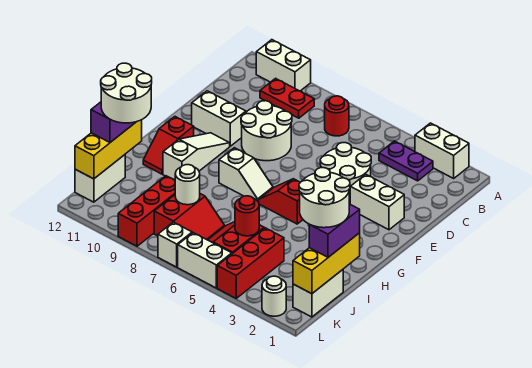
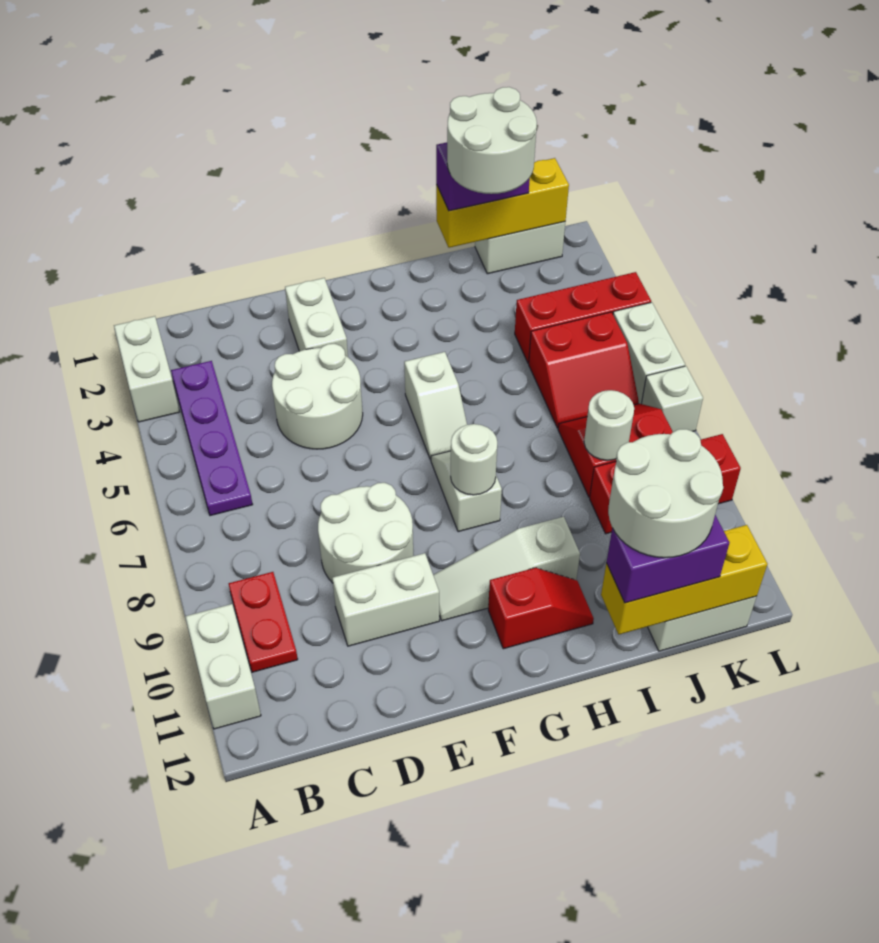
purple 1x2 plate [379,141,433,181] -> purple 1x4 plate [171,361,253,516]
red 1x1 round brick [325,96,349,136] -> none
white 1x2 brick [192,91,246,146] -> white 1x2 brick turned to [332,553,439,646]
red 1x2 slope [259,179,303,224] -> white 1x2 slope [404,352,467,460]
red 1x1 round brick [235,196,259,236] -> none
white 1x1 round brick [262,276,286,316] -> white 1x1 round brick moved to [451,424,497,495]

